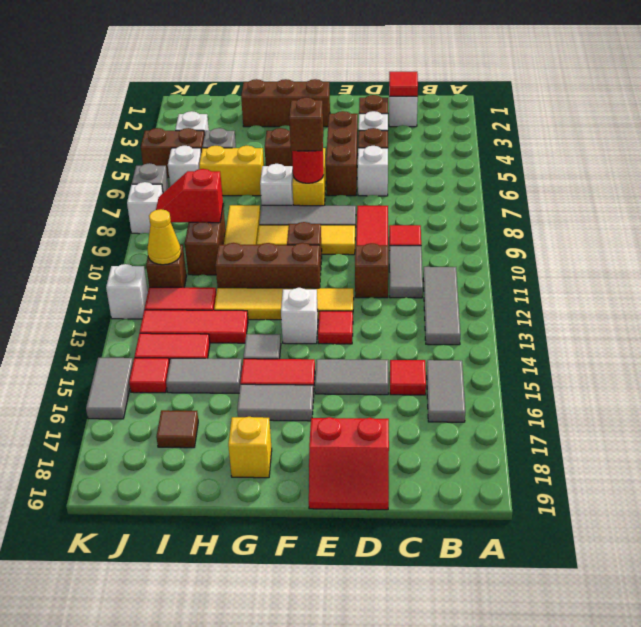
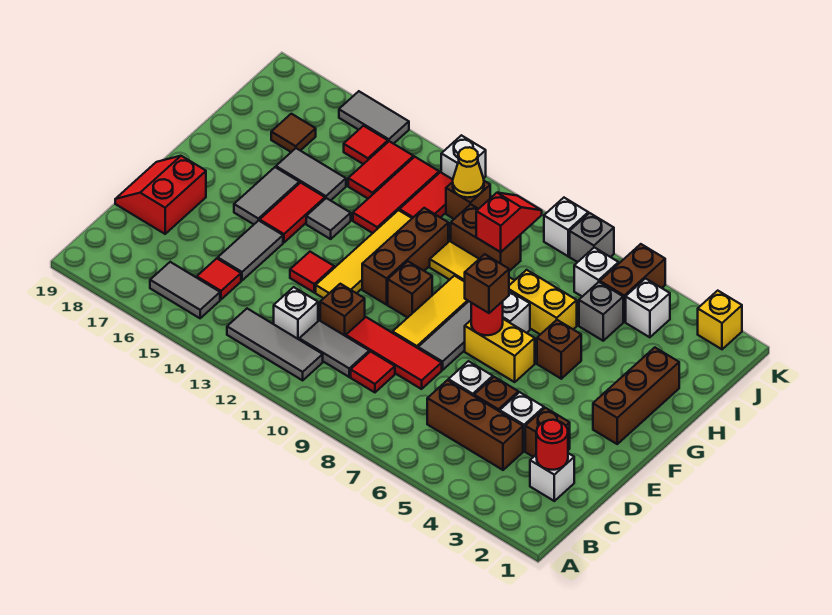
red 1x1 tile [389,72,418,96] -> red 1x1 round brick [536,420,568,470]
brown 1x3 brick [326,111,358,196] -> brown 1x3 brick moved to [427,380,523,470]
white 1x1 brick [281,288,318,344] -> white 1x1 brick moved to [274,287,318,339]
yellow 1x1 brick [228,417,272,478] -> yellow 1x1 brick moved to [698,291,742,349]
yellow 1x2 brick [199,146,264,196] -> yellow 1x2 brick turned to [509,270,577,335]
grey 1x2 tile [166,358,242,393] -> grey 1x2 tile turned to [276,148,346,201]

